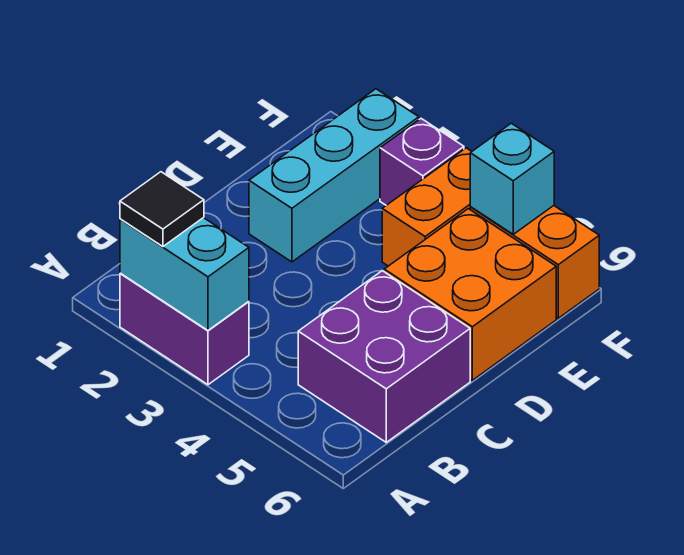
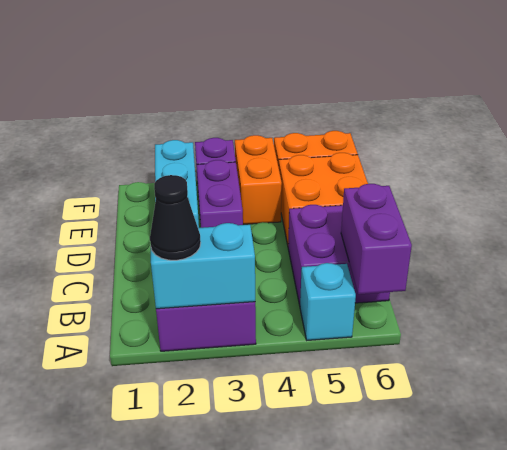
black 1x1 tile [120,172,204,247] -> black 1x1 cone [150,175,201,260]
none -> purple 1x2 brick [341,184,412,294]
none -> purple 1x2 brick [197,160,243,228]
cyan 1x1 brick [470,123,554,234] -> cyan 1x1 brick moved to [300,263,356,340]

